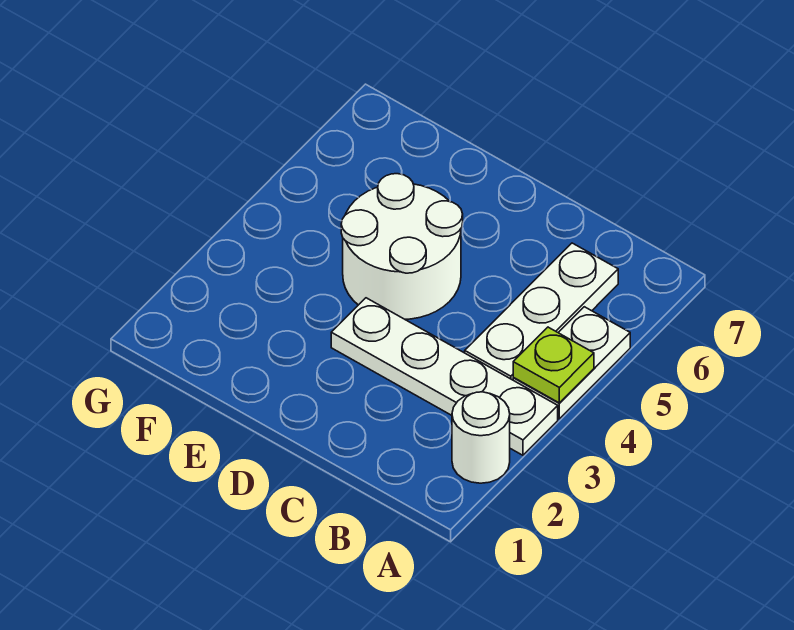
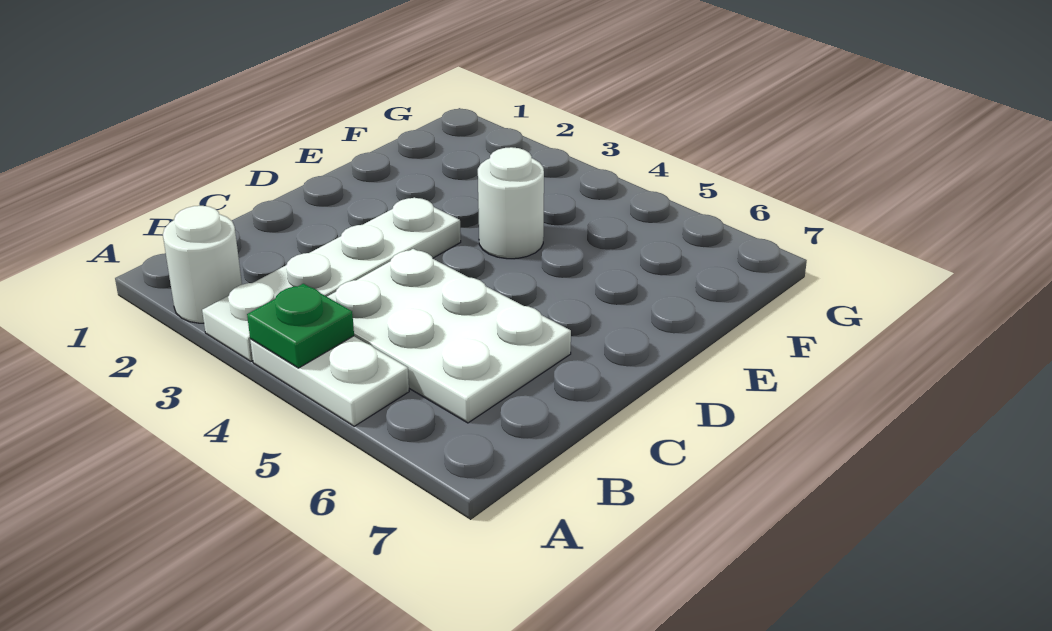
lime 1x1 plate [513,327,594,403] -> green 1x1 plate [247,284,354,368]
white 1x3 plate [465,243,618,380] -> white 2x3 plate [327,249,571,423]
white 2x2 round brick [341,174,463,319] -> white 1x1 round brick [478,147,544,259]

